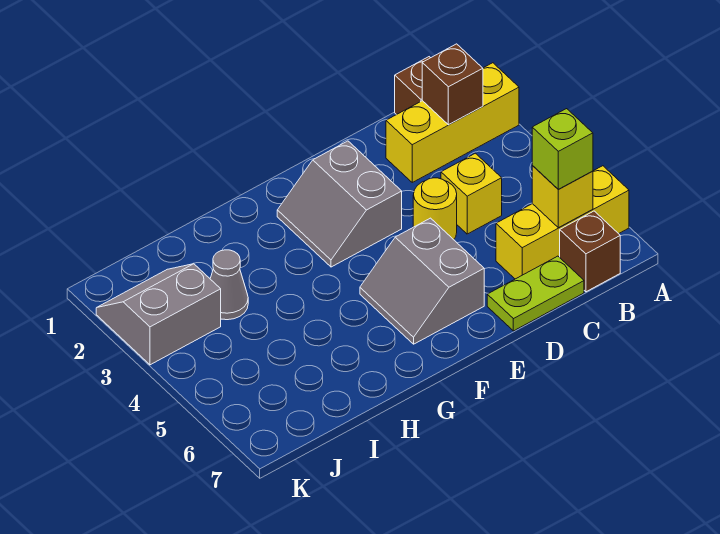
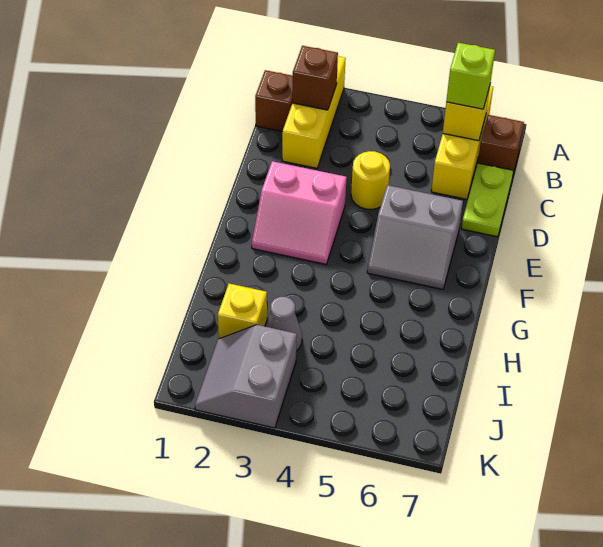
yellow 1x1 brick [441,153,502,234] -> yellow 1x1 brick moved to [218,284,267,339]
grey 2x2 slope [277,141,402,267] -> pink 2x2 slope [252,161,347,264]

